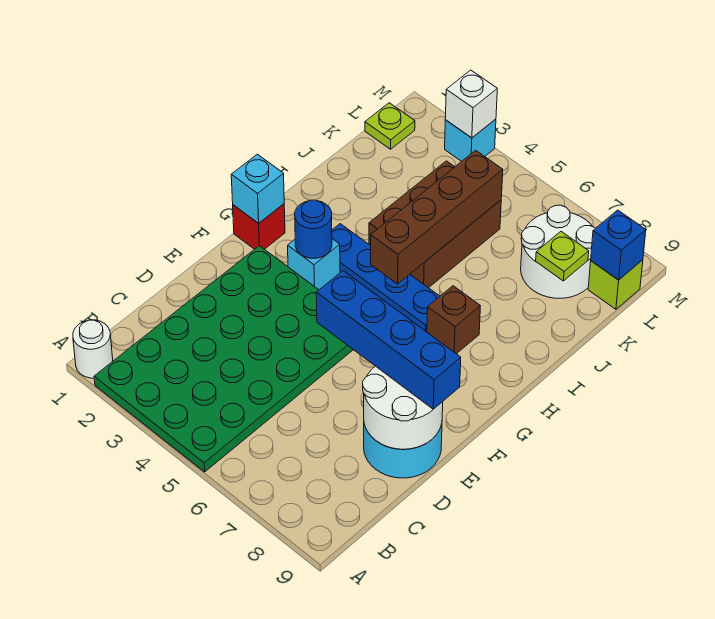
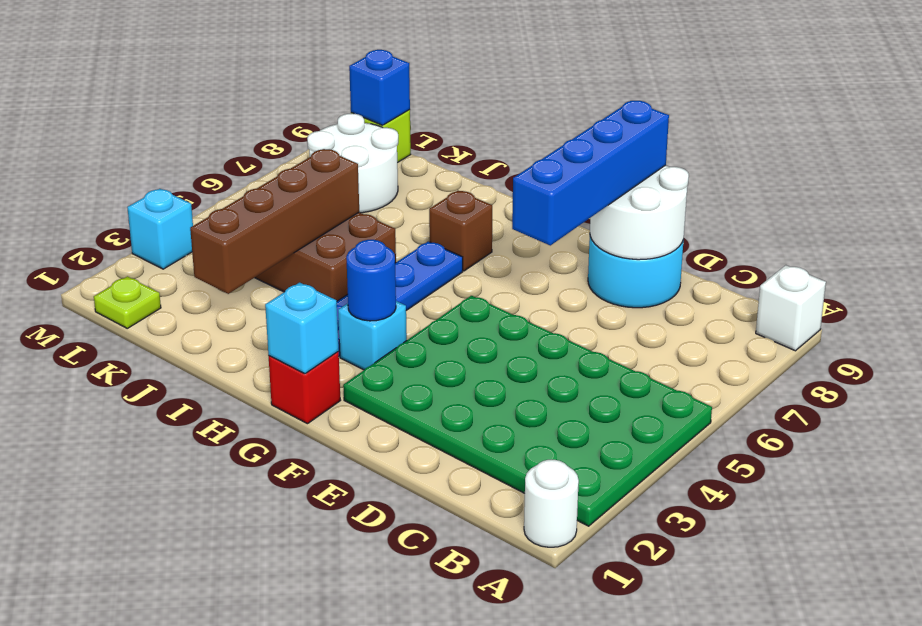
brown 1x4 brick [371,150,503,284] -> brown 1x4 brick turned to [190,149,359,294]
lime 1x1 plate [536,232,589,281] -> none
white 1x1 brick [445,70,497,138] -> white 1x1 brick moved to [756,265,826,351]

